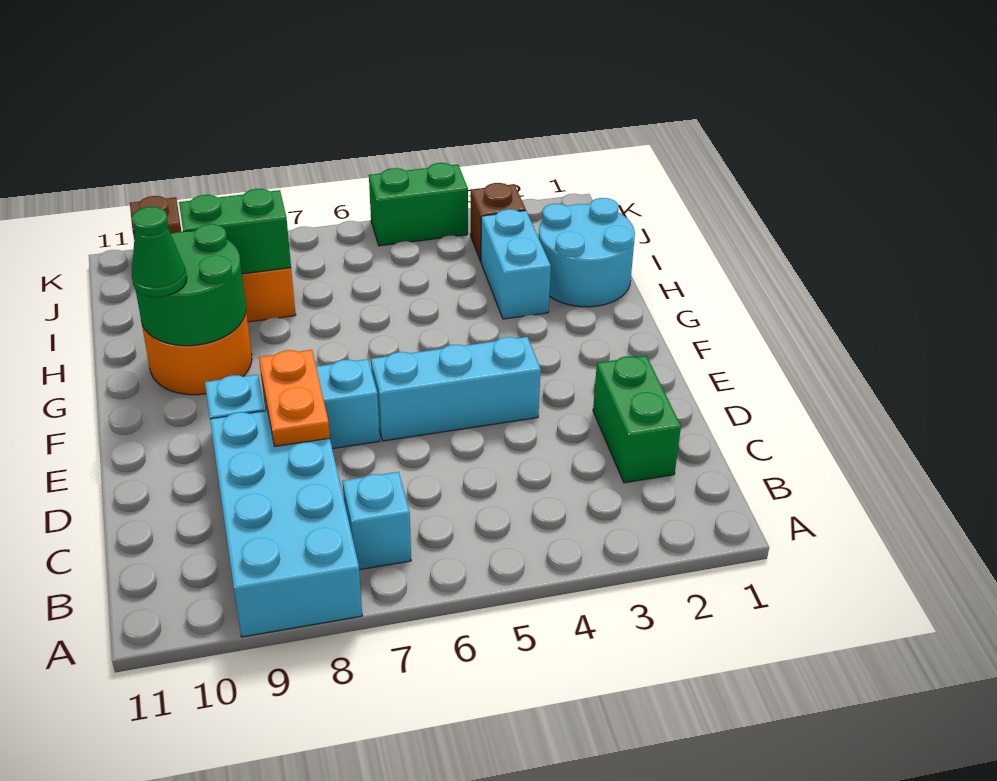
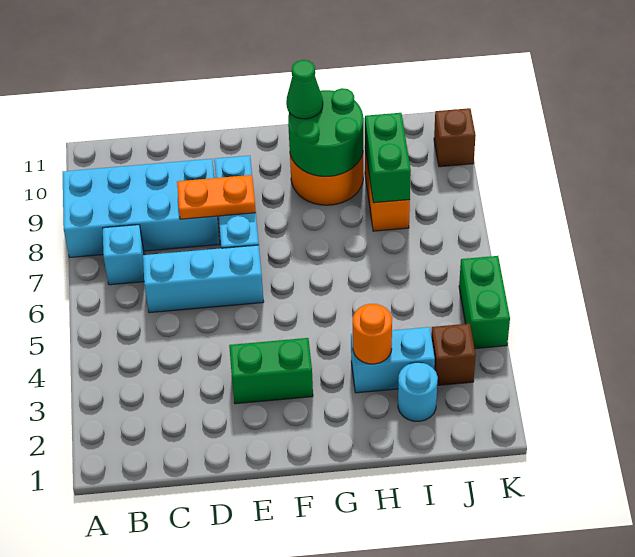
green 1x2 brick [593,356,681,483] -> green 1x2 brick moved to [229,338,313,404]
cyan 1x3 brick [371,337,541,441] -> cyan 1x3 brick turned to [143,245,264,313]
cyan 2x2 round brick [539,198,635,307] -> cyan 1x1 round brick [398,362,438,421]
none -> orange 1x1 round brick [353,304,392,364]

